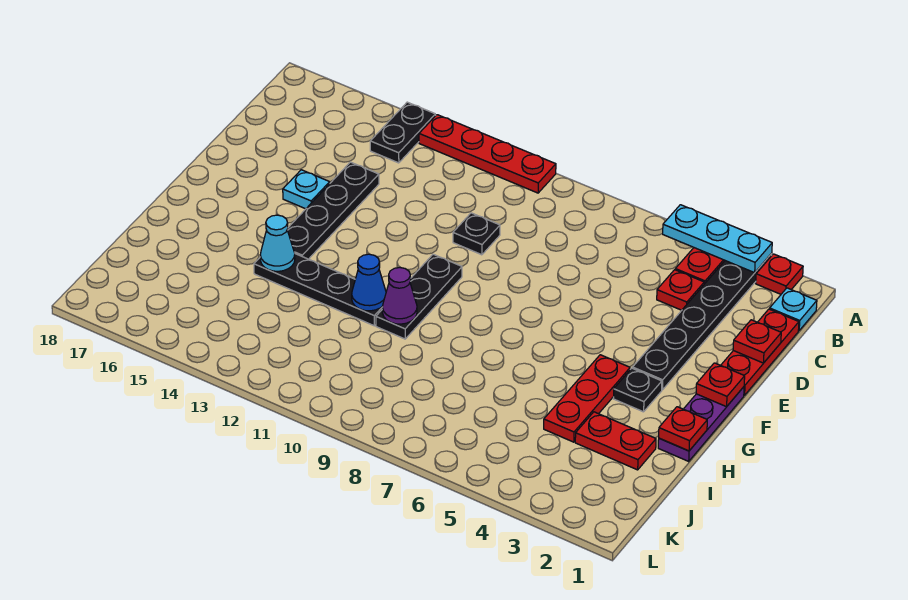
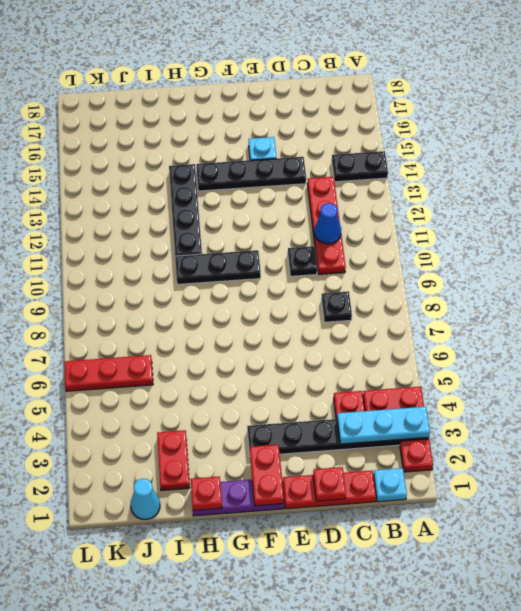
cyan 1x3 plate [663,205,772,273] -> cyan 1x3 plate turned to [337,407,430,444]
red 1x4 plate [419,115,556,193] -> red 1x4 plate moved to [307,177,346,274]
red 1x1 plate [696,363,745,407] -> red 1x2 plate [250,445,284,506]
black 1x1 plate [613,368,662,412] -> black 1x1 plate moved to [321,291,352,322]
red 1x3 plate [544,355,630,442] -> red 1x3 plate moved to [64,355,153,391]
purple 1x1 cone [382,267,417,324] -> none
blue 1x1 cone [352,254,386,311] -> blue 1x1 cone moved to [315,203,341,244]
cyan 1x1 cone [260,215,295,271] -> cyan 1x1 cone moved to [131,479,160,519]

